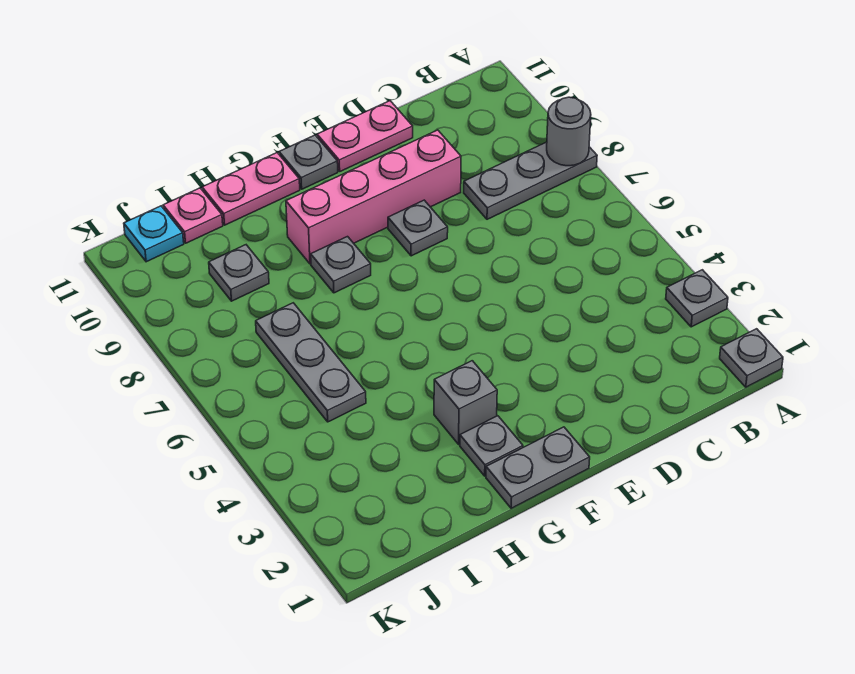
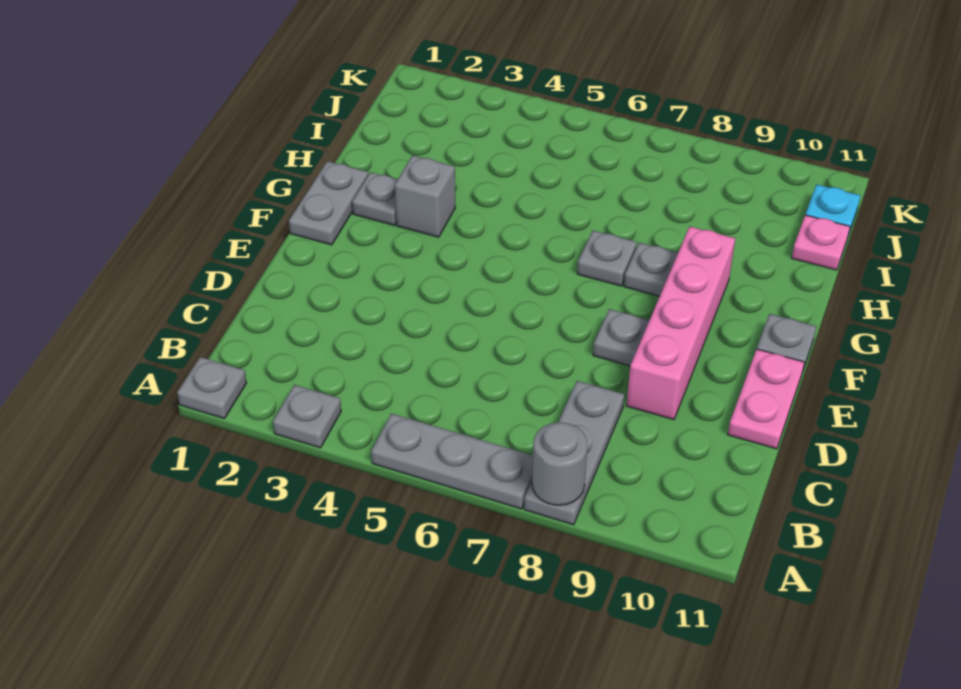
pink 1x2 plate [202,153,300,225] -> none
grey 1x3 plate [256,303,366,422] -> grey 1x3 plate moved to [371,413,533,509]
grey 1x1 plate [209,245,269,301] -> grey 1x1 plate moved to [577,231,637,286]

